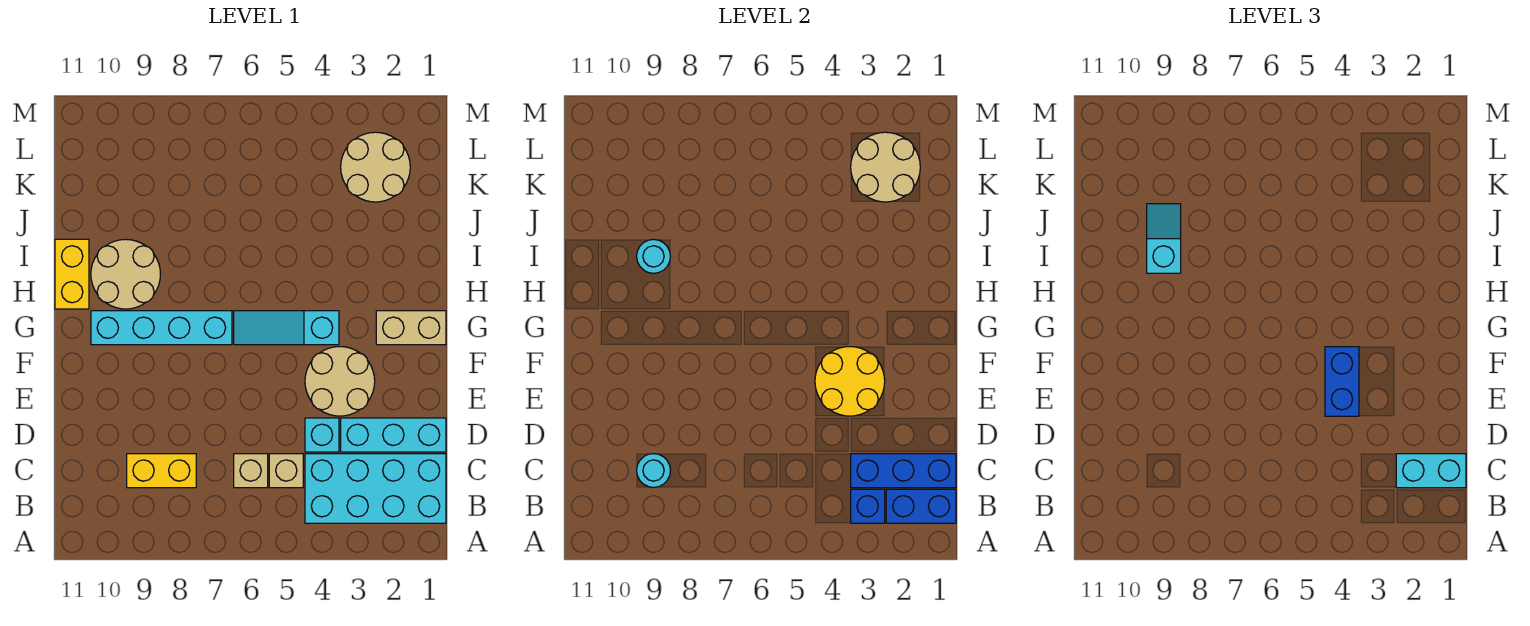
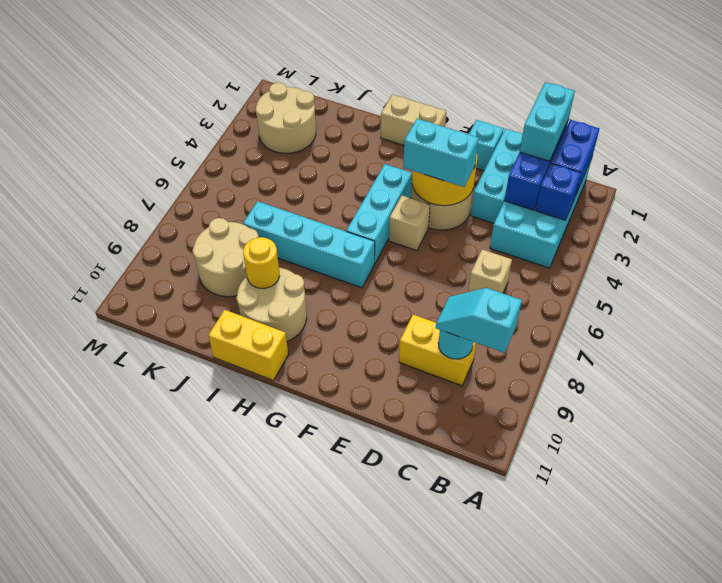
tan 1x1 brick [269,454,303,488] -> tan 1x1 brick moved to [389,196,430,251]
yellow 1x2 brick [127,454,196,488] -> yellow 1x2 brick turned to [399,315,476,386]
cyan 1x1 brick [305,418,339,452] -> cyan 1x1 brick moved to [469,120,504,171]
blue 1x2 brick [1325,347,1359,416] -> cyan 1x2 brick [403,119,479,187]
tan 1x2 brick [376,311,446,345] -> tan 1x2 brick turned to [381,95,446,145]
cyan 1x3 slope [234,311,339,345] -> cyan 1x3 brick [346,164,412,264]
cyan 1x4 brick [91,311,232,345] -> cyan 1x4 brick turned to [243,201,375,288]
cyan 1x1 round brick [637,239,670,273] -> yellow 1x1 round brick [243,237,280,288]
cyan 1x2 slope [1147,204,1181,273] -> cyan 1x2 slope moved to [436,288,522,353]
tan 2x2 round brick [851,132,920,202] -> tan 2x2 round brick moved to [192,218,259,297]

